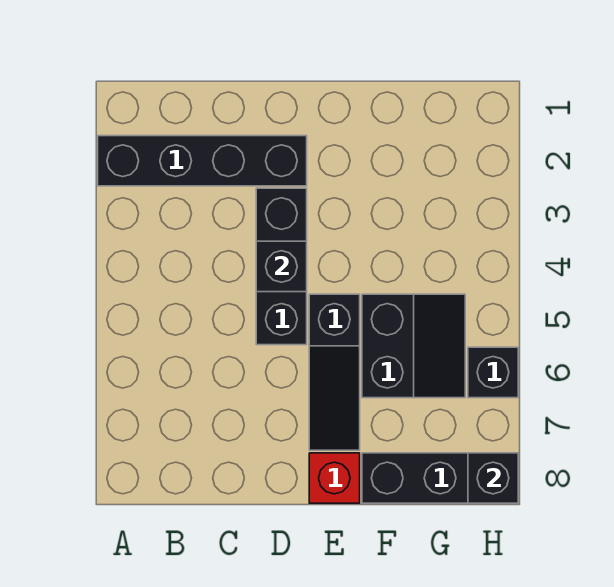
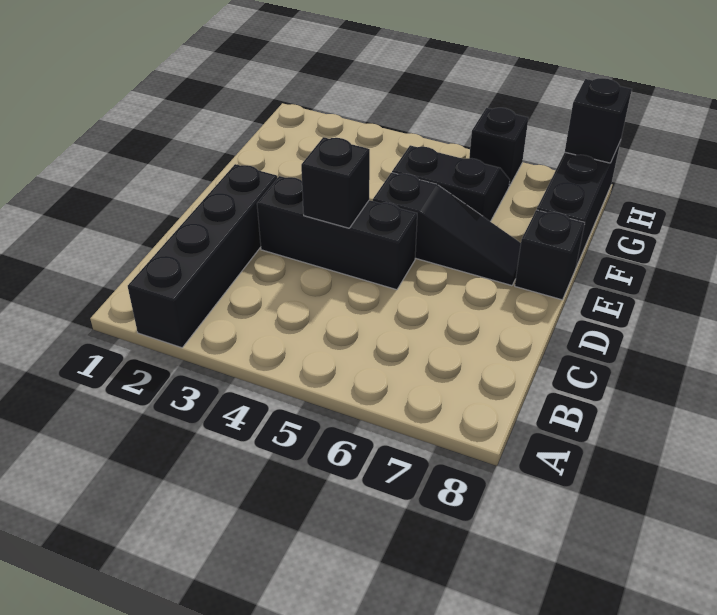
red 1x1 brick [309,453,360,503] -> black 1x1 brick [515,210,585,300]

